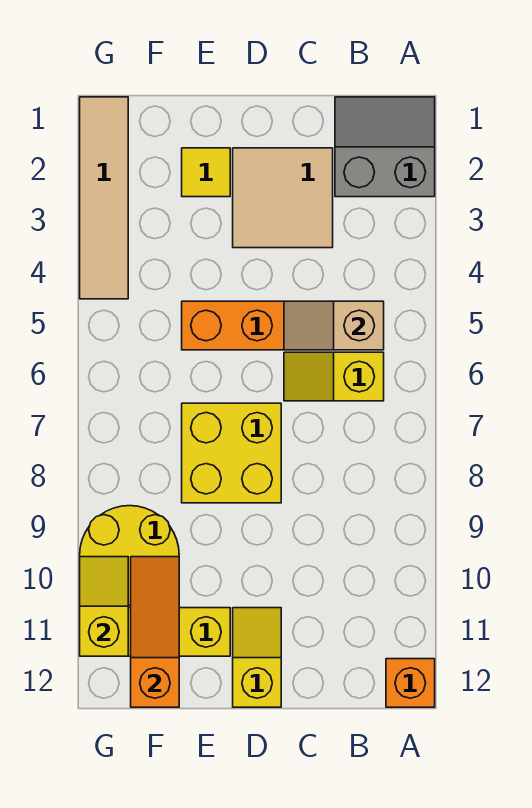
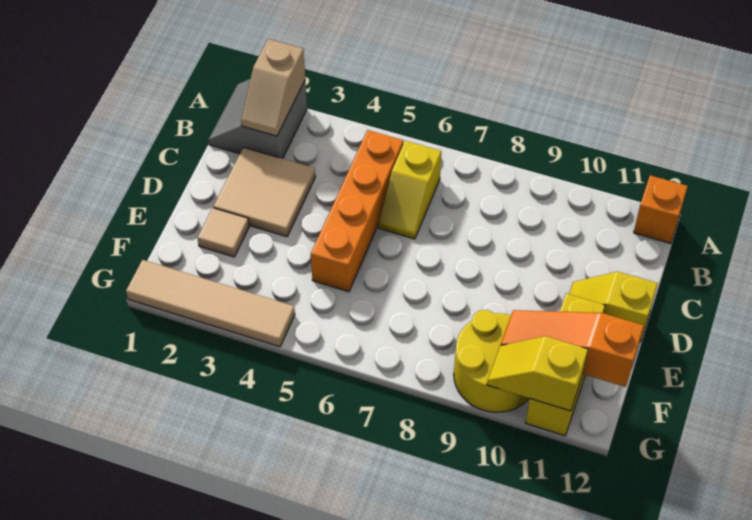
tan 1x2 slope [284,301,384,350] -> tan 1x2 slope moved to [241,39,305,136]
yellow 2x2 brick [182,403,281,503] -> none
yellow 1x1 tile [182,148,230,197] -> tan 1x1 tile [198,208,249,257]

